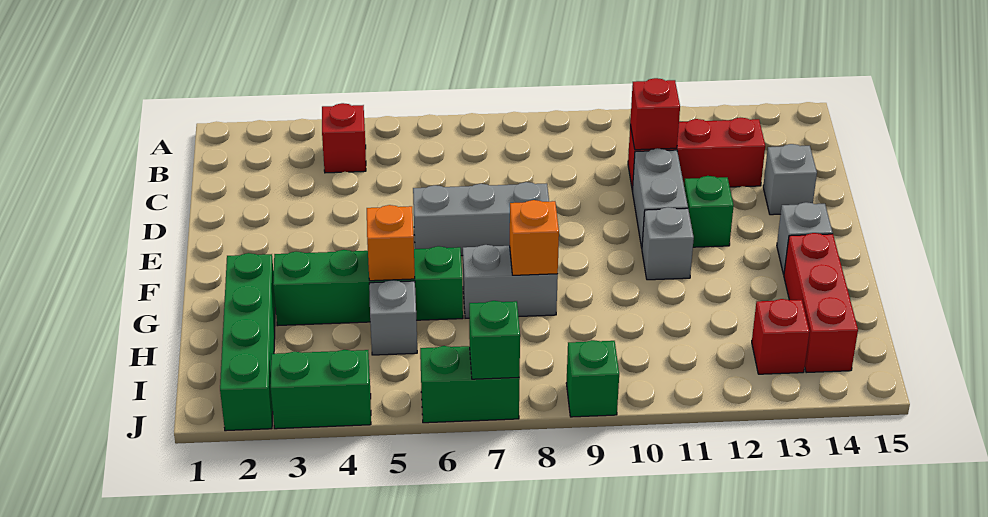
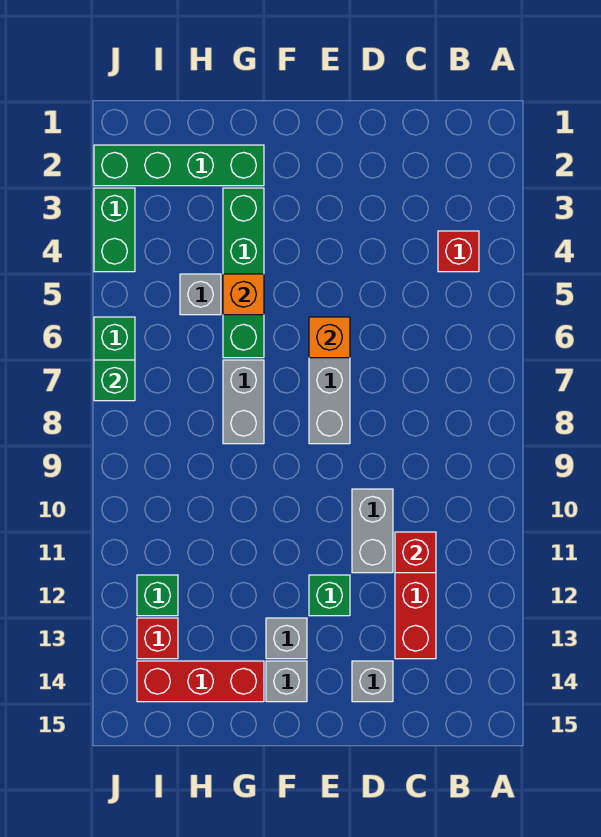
grey 1x2 brick [632,148,688,248] -> grey 1x2 brick turned to [352,489,393,573]
grey 1x1 brick [642,207,694,280] -> grey 1x1 brick moved to [266,618,307,659]
orange 1x1 brick [510,200,559,275] -> orange 1x1 brick moved to [309,317,350,358]
green 1x1 brick [566,340,619,417] -> green 1x1 brick moved to [137,575,178,616]

